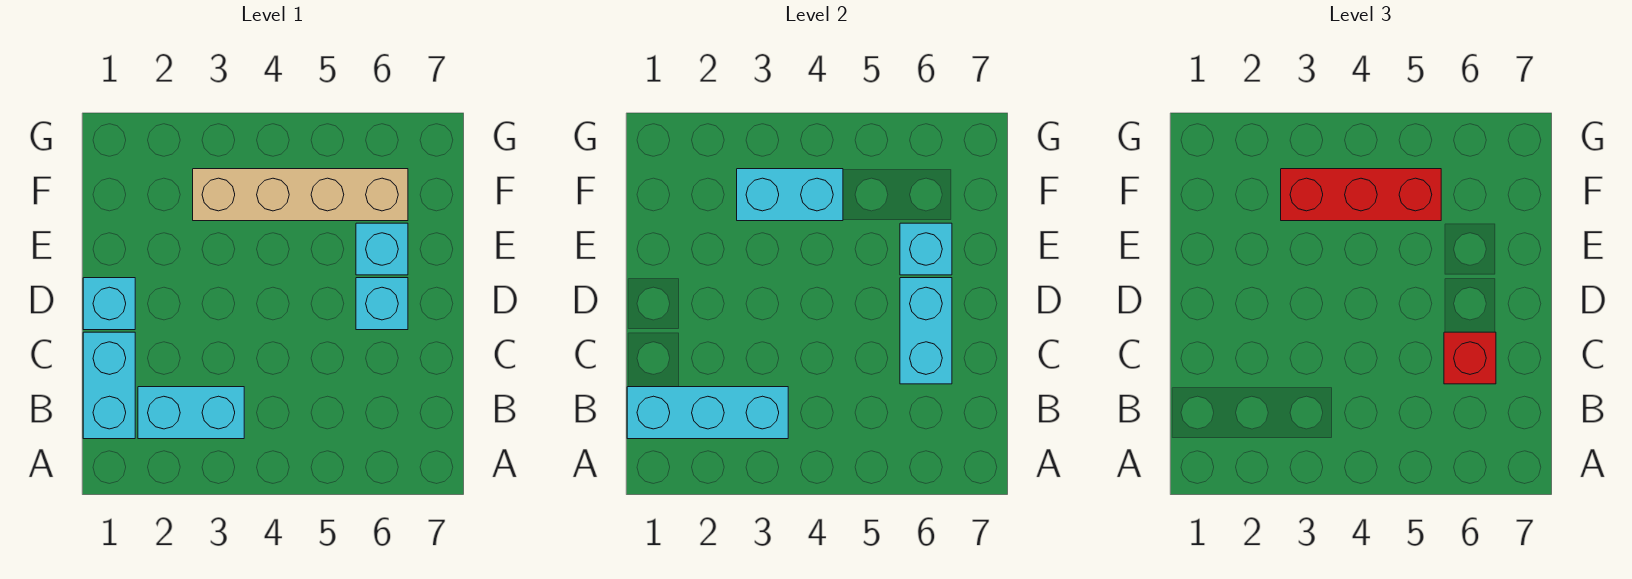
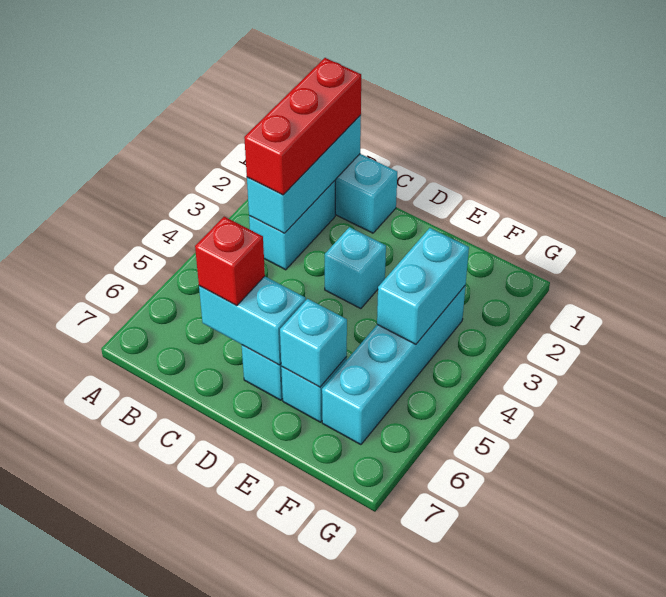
cyan 1x1 brick [83,278,135,330] -> cyan 1x1 brick moved to [325,227,386,309]
tan 1x4 brick [193,169,408,221] -> cyan 1x4 brick [322,285,466,445]
red 1x3 brick [1281,169,1441,221] -> red 1x3 brick moved to [244,58,361,195]

